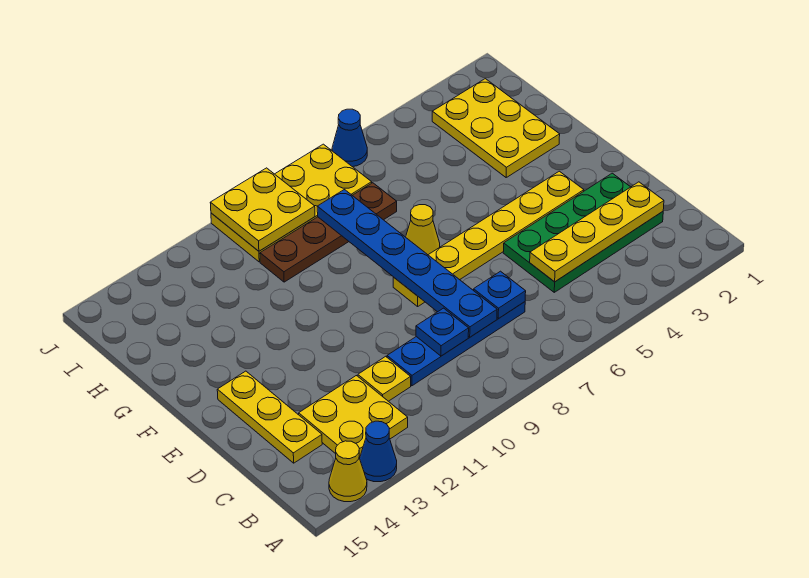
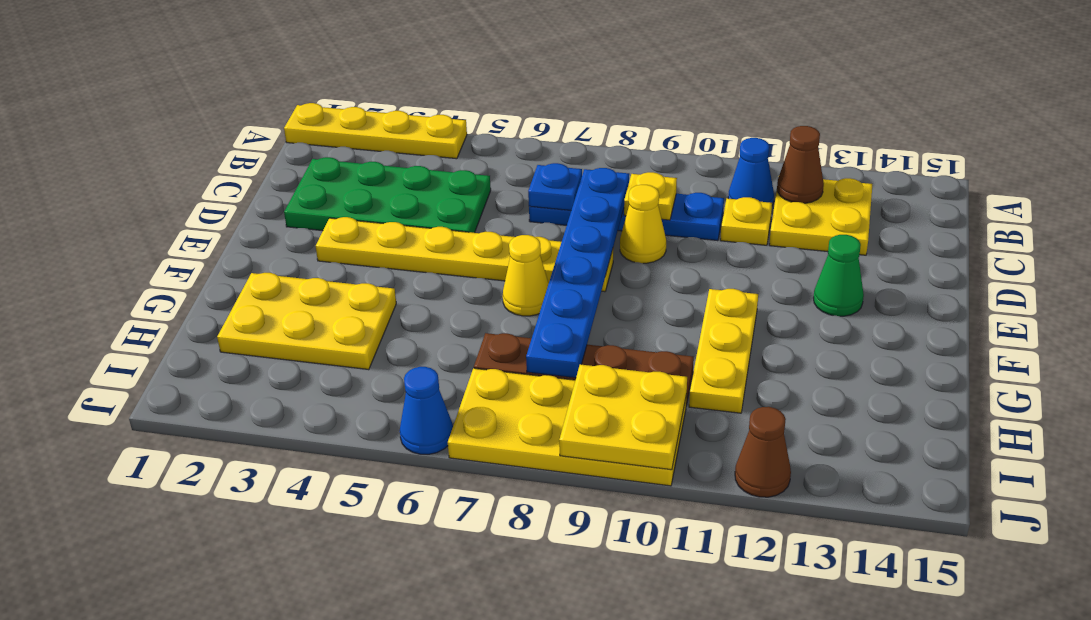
blue 1x1 cone [360,421,397,482] -> blue 1x1 cone moved to [728,138,774,205]
yellow 1x1 cone [329,441,367,502] -> yellow 1x1 cone moved to [620,185,666,263]
none -> brown 1x1 cone [777,126,824,203]
yellow 1x4 plate [530,182,664,282] -> yellow 1x4 plate moved to [284,103,467,159]
blue 1x1 plate [416,308,469,356] -> yellow 1x1 plate [624,172,677,220]
yellow 1x3 plate [217,371,322,463] -> yellow 1x3 plate moved to [689,289,758,413]
none -> green 1x1 cone [814,235,864,316]
yellow 2x3 plate [432,79,560,177] -> yellow 2x3 plate turned to [217,273,396,370]
none -> brown 1x1 cone [735,407,791,497]

